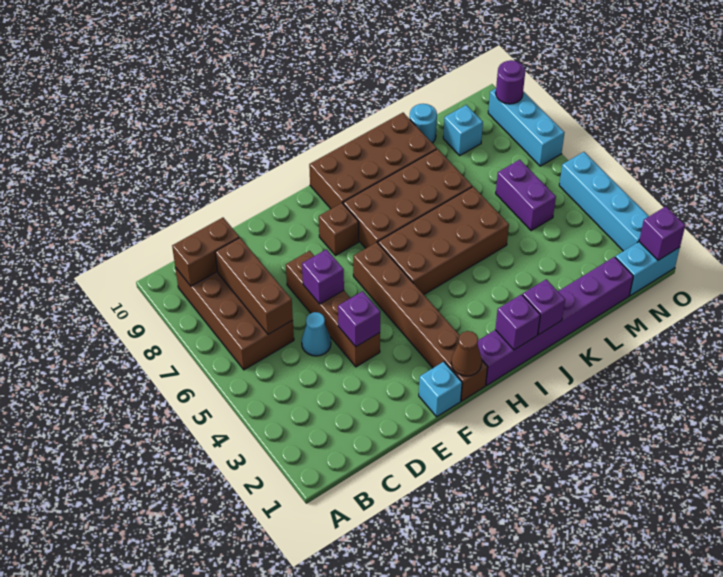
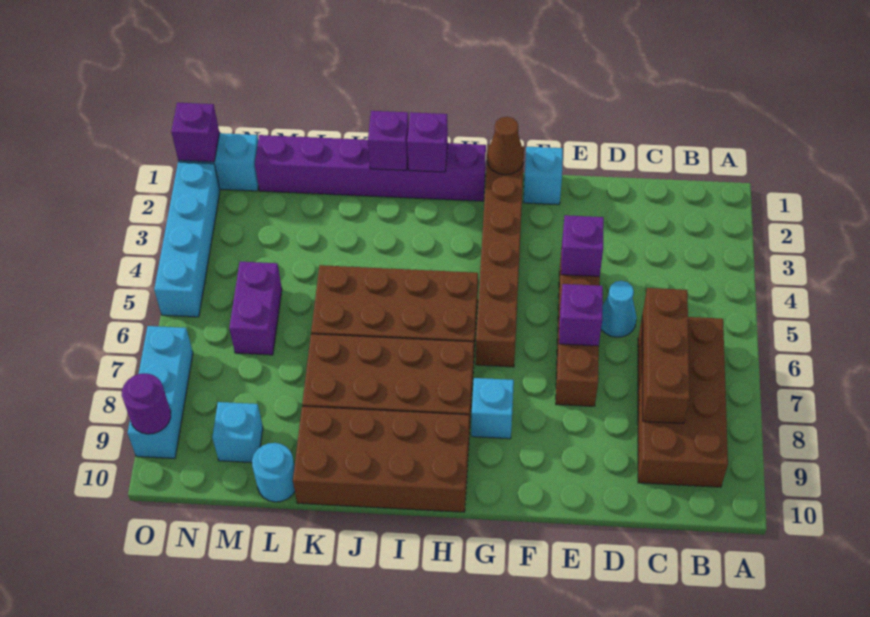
brown 1x2 brick [172,218,239,286] -> none
brown 1x1 brick [319,203,359,256] -> cyan 1x1 brick [471,378,514,439]

